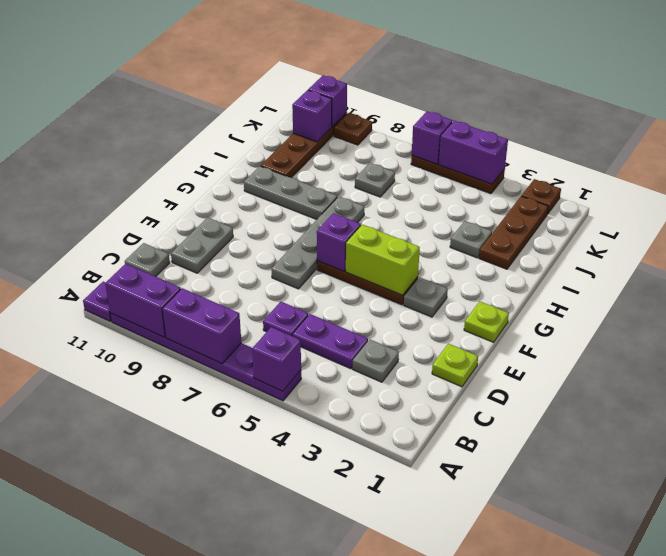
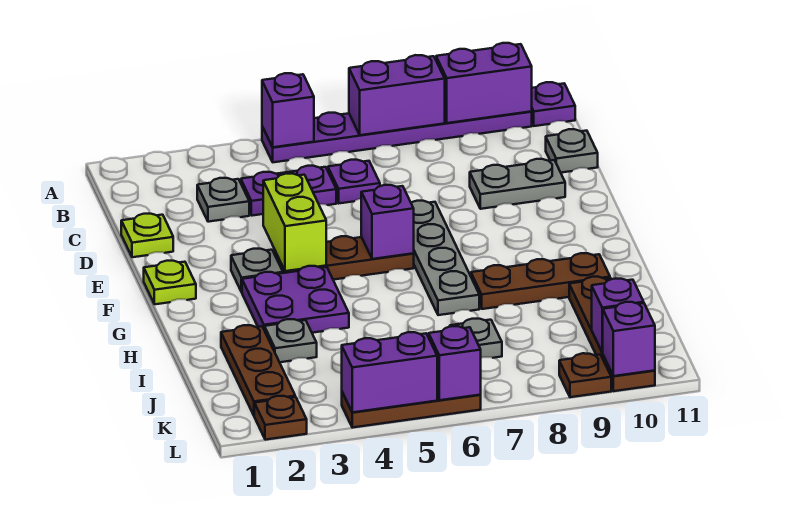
grey 1x2 plate [171,217,233,273] -> grey 1x2 plate turned to [470,159,565,209]
lime 1x2 brick [346,224,420,295] -> lime 1x2 brick turned to [263,174,326,271]
none -> purple 2x2 plate [242,266,349,333]
grey 1x3 plate [244,166,337,220] -> brown 1x3 plate [471,253,610,309]

